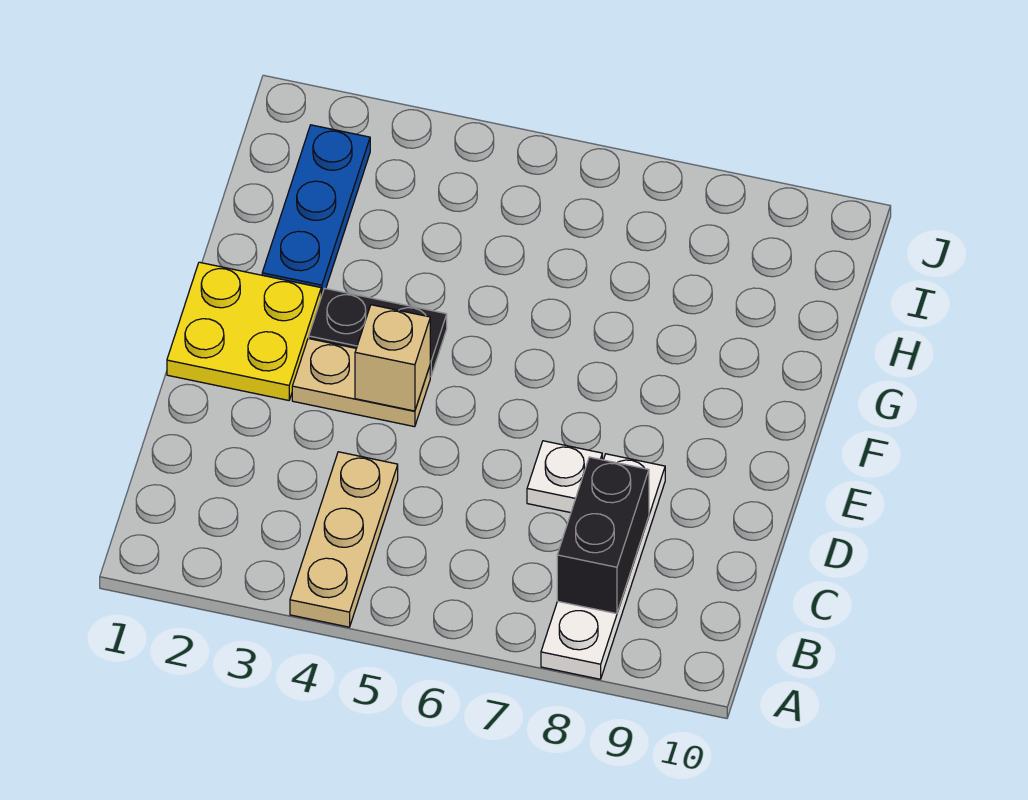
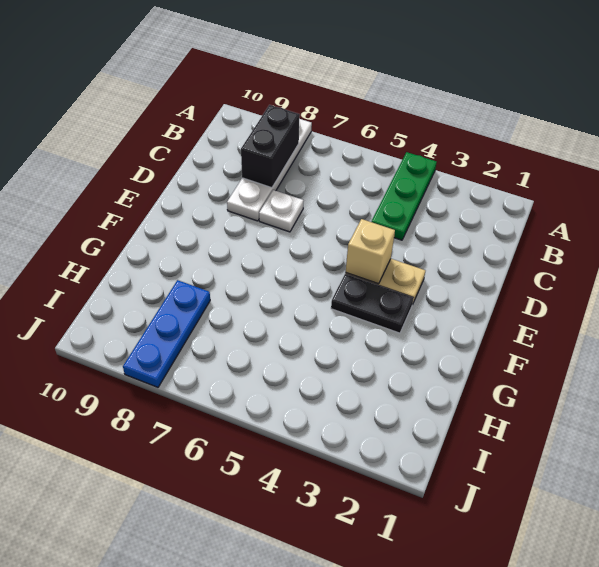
tan 1x3 plate [290,452,398,627] -> green 1x3 plate [371,152,437,240]
yellow 2x2 plate [167,262,321,400] -> none
blue 1x3 plate [262,125,370,296] -> blue 1x3 plate moved to [123,280,210,387]

